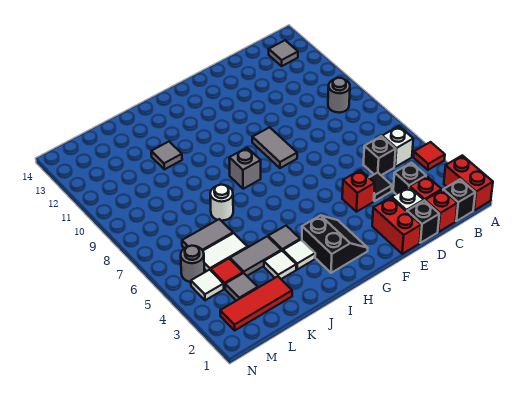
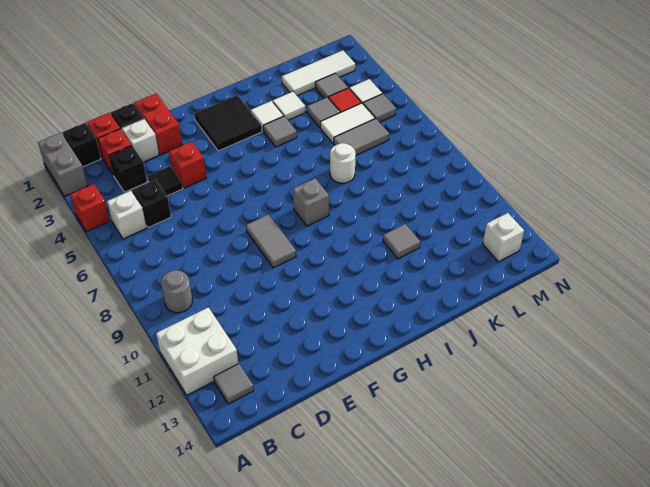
red 1x2 brick [444,155,493,210] -> grey 1x2 brick [38,133,88,196]
red 1x1 tile [414,142,445,170] -> red 1x1 brick [70,184,110,232]
none -> white 2x2 brick [156,307,238,395]
black 2x2 slope [302,216,368,273] -> black 2x2 tile [194,95,262,151]
grey 1x2 tile [230,236,281,276] -> grey 1x1 tile [307,97,340,127]
red 1x3 tile [220,276,292,330] -> white 1x3 tile [282,50,355,96]
grey 1x1 round brick [181,246,204,282] -> grey 1x1 tile [363,94,396,122]
none -> white 1x1 brick [483,213,524,262]

